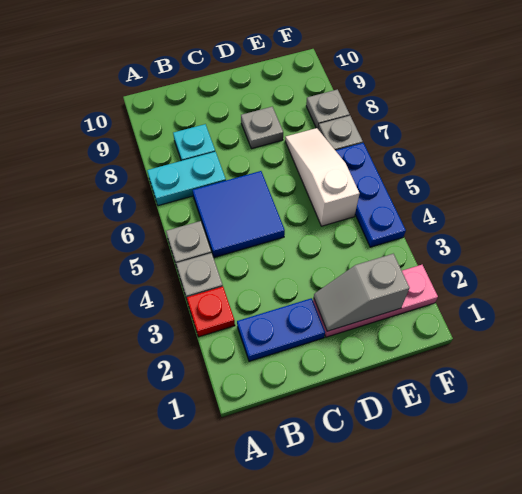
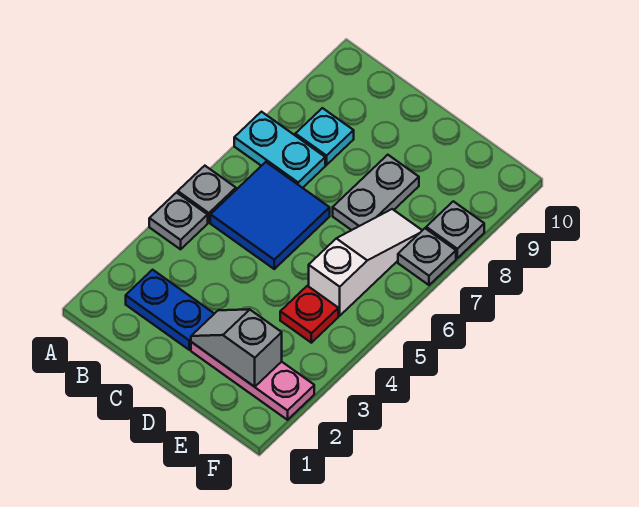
red 1x1 plate [187,287,235,337] -> red 1x1 plate moved to [280,286,338,343]
grey 1x1 plate [241,107,283,149] -> grey 1x2 plate [333,155,419,230]
blue 1x3 plate [335,143,406,247] -> none

